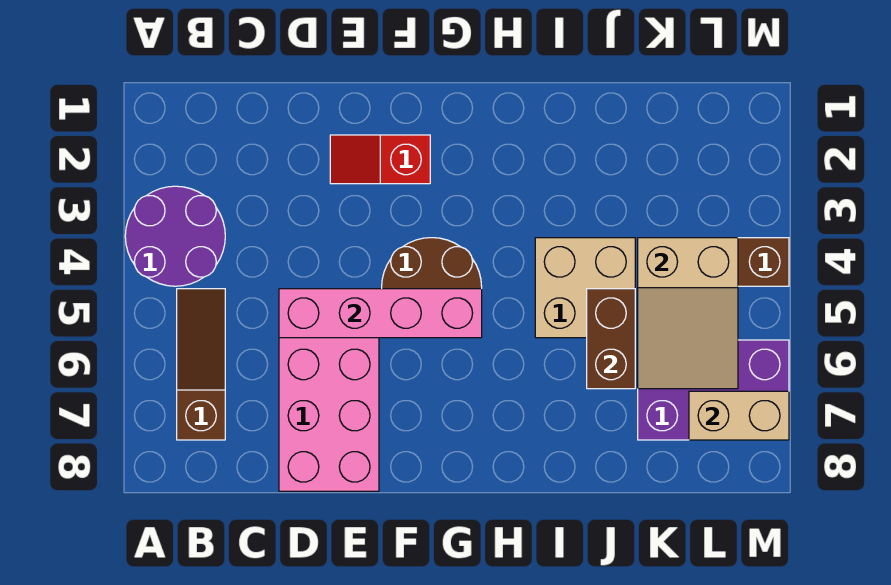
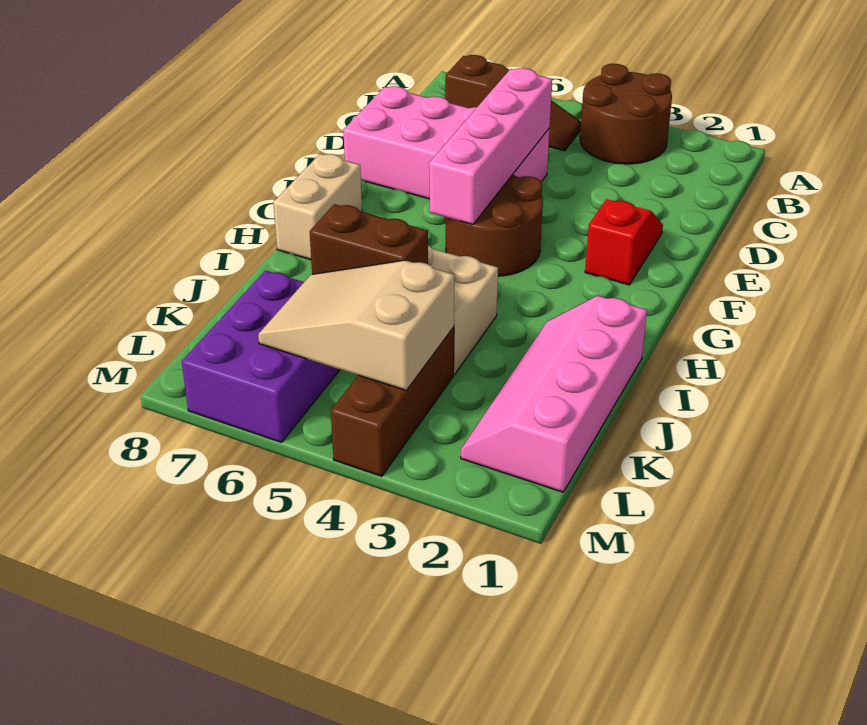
purple 2x2 round brick [125,186,225,286] -> brown 2x2 round brick [580,64,672,164]
none -> pink 2x4 slope [461,296,647,492]
tan 1x2 brick [689,391,789,440] -> tan 1x2 brick moved to [273,154,362,260]

